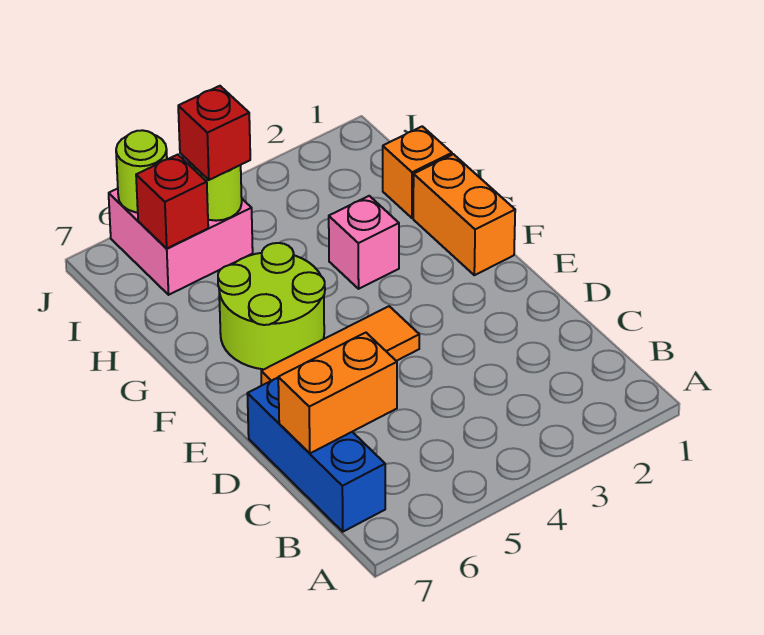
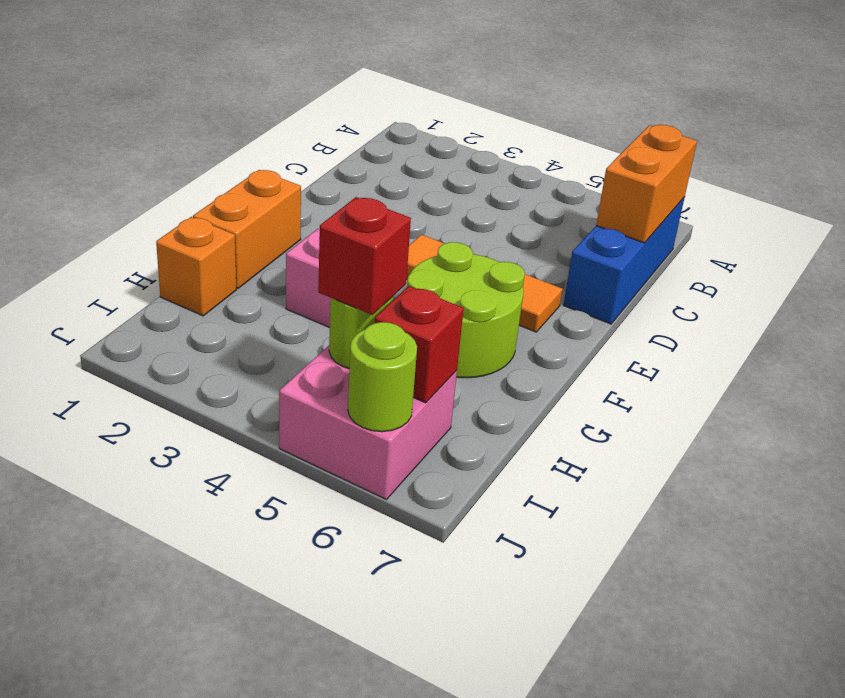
orange 1x2 brick [278,333,397,453] -> orange 1x2 brick turned to [596,125,697,243]

